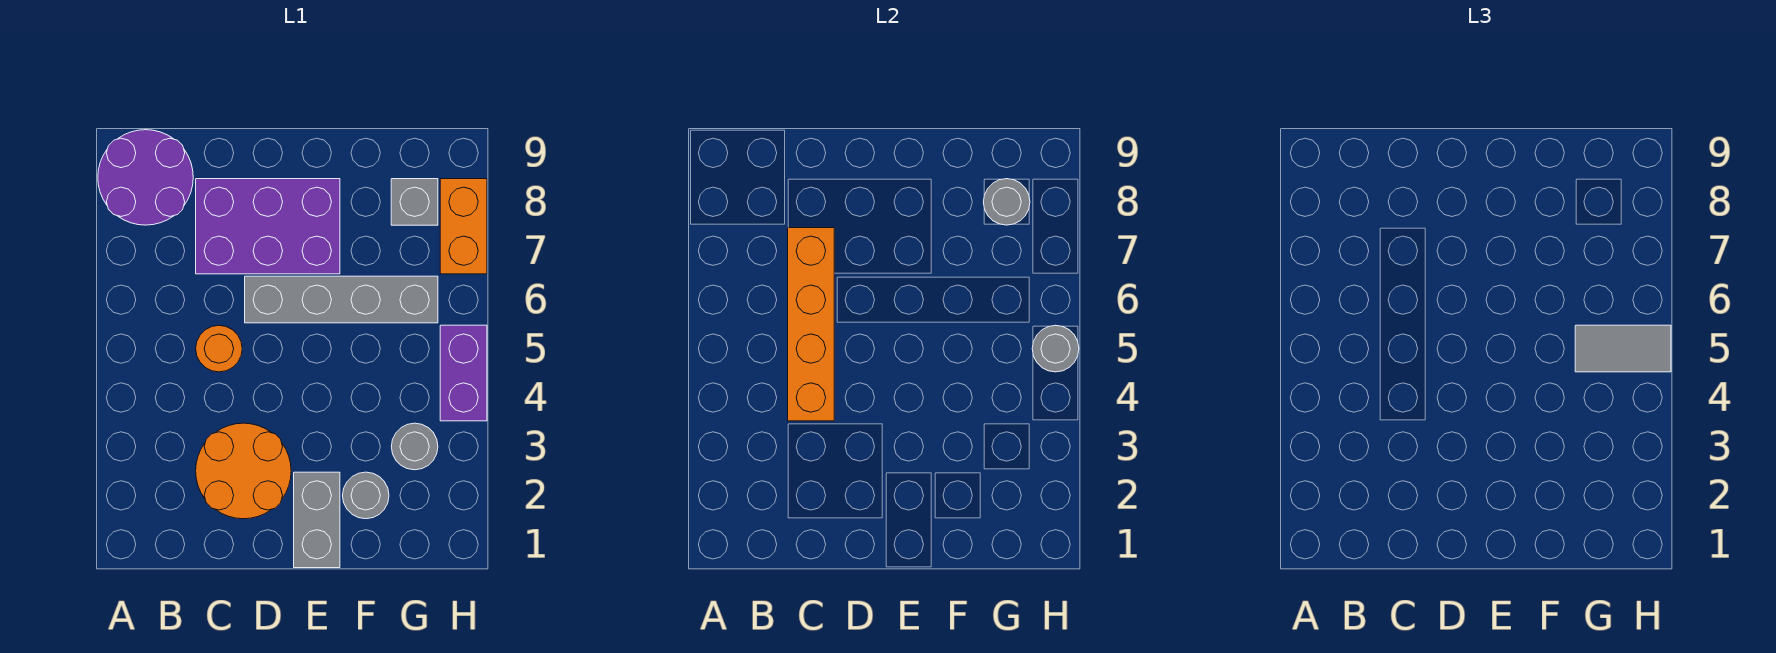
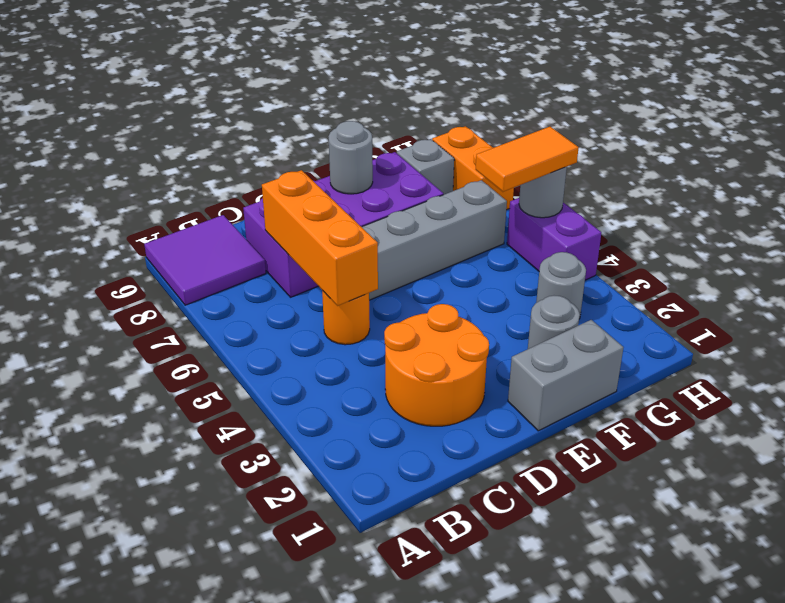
purple 2x2 round brick [98,130,193,225] -> purple 2x2 tile [144,215,266,305]
orange 1x4 brick [788,228,834,421] -> orange 1x3 brick [262,170,378,306]
purple 2x3 brick [196,179,340,274] -> purple 2x4 brick [243,152,443,297]
grey 1x2 brick [294,472,340,568] -> grey 1x2 brick turned to [508,320,624,431]
grey 1x2 tile [1575,325,1671,372] -> orange 1x2 tile [476,127,579,192]
grey 1x1 round brick [983,179,1030,225] -> grey 1x1 round brick moved to [328,121,373,194]

